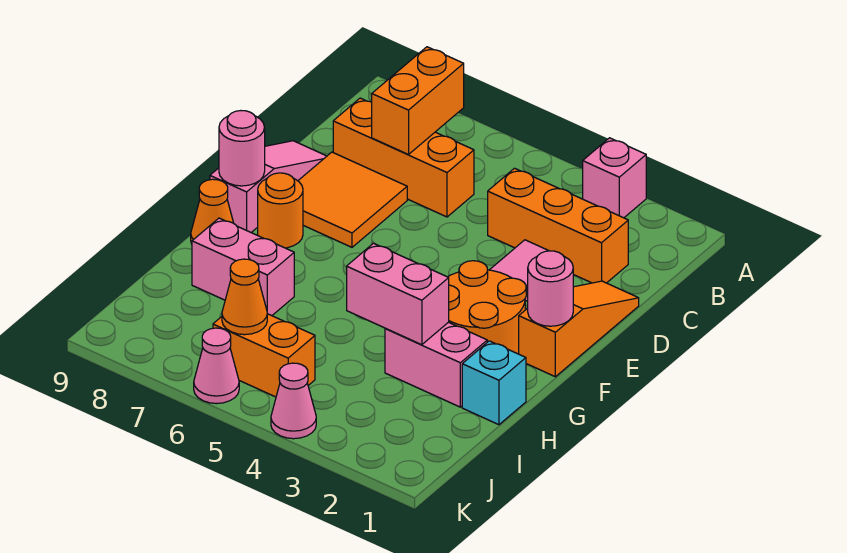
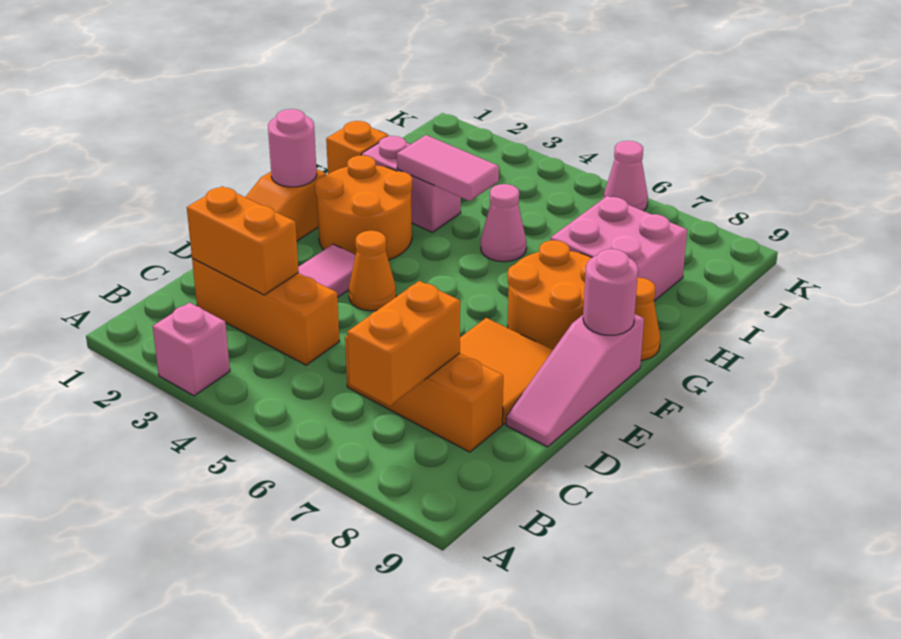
orange 1x1 round brick [258,173,303,248] -> orange 2x2 round brick [508,240,592,350]
cyan 1x1 brick [462,341,526,425] -> orange 1x1 brick [326,121,389,174]
pink 1x2 brick [347,243,449,345] -> pink 1x2 tile [397,135,499,201]
pink 1x2 brick [192,218,294,316] -> pink 2x2 brick [550,196,687,301]
orange 1x2 brick [213,314,315,397] -> orange 1x2 brick moved to [187,186,299,295]
orange 1x1 cone [222,259,267,335] -> orange 1x1 cone moved to [349,231,396,311]
pink 1x1 cone [271,363,316,439] -> pink 1x1 cone moved to [481,184,526,262]

